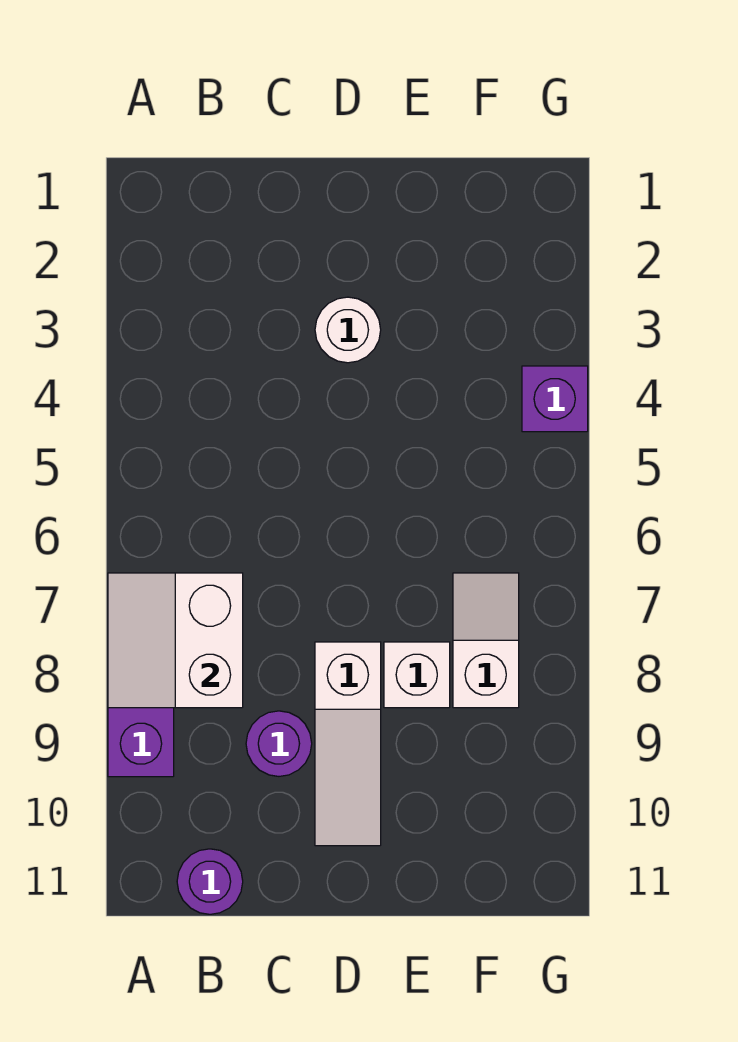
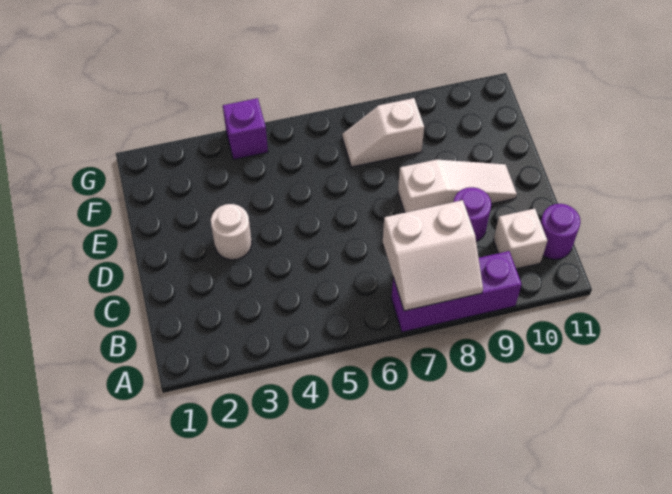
white 1x1 brick [384,642,450,708] -> white 1x1 brick moved to [493,209,547,269]

